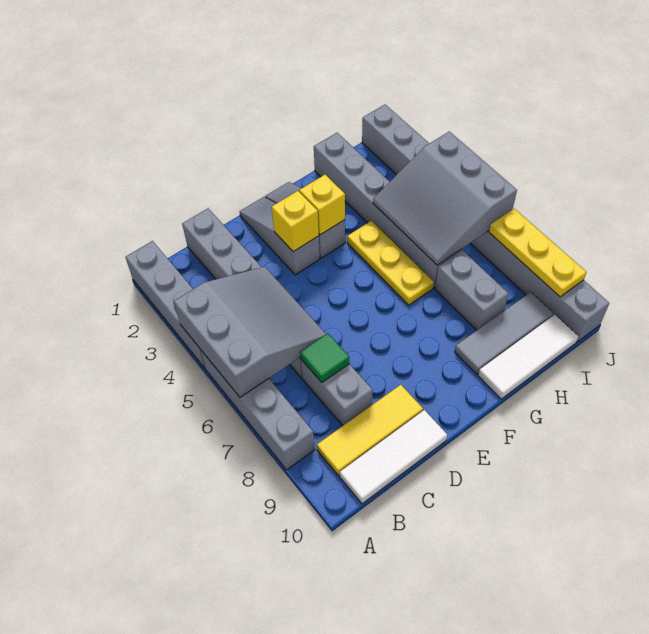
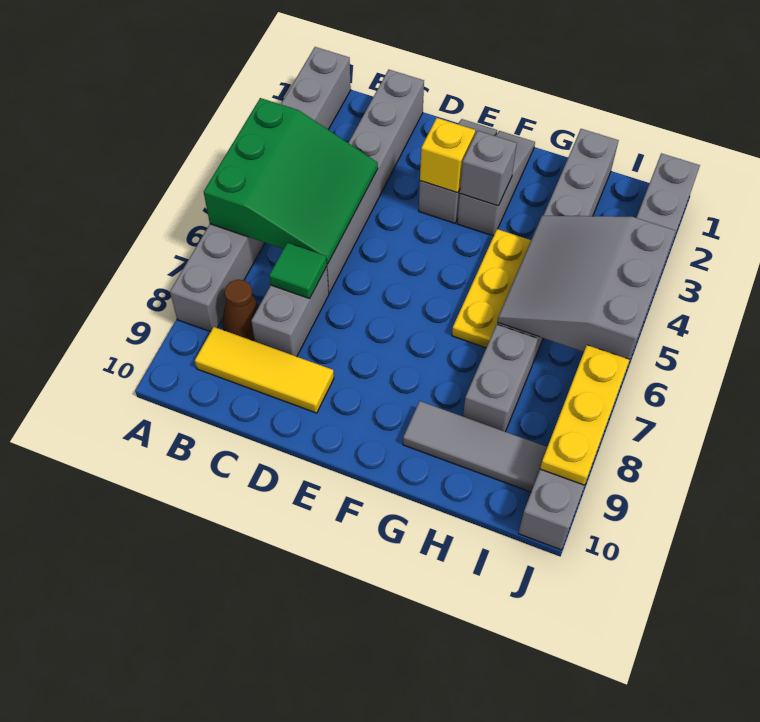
grey 3x3 slope [174,267,326,397] -> green 3x3 slope [204,98,378,264]
none -> brown 1x1 cone [223,280,259,340]
white 1x3 tile [340,410,447,504] -> none
yellow 1x1 brick [299,175,345,235] -> grey 1x1 brick [460,131,517,206]
white 1x3 tile [478,315,578,399] -> none

